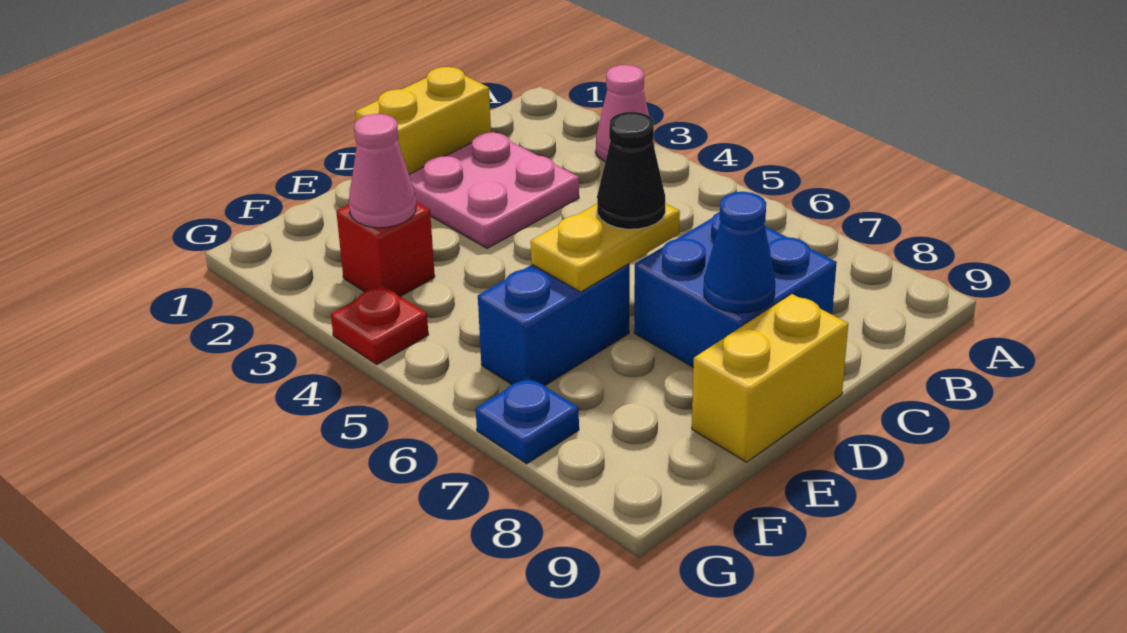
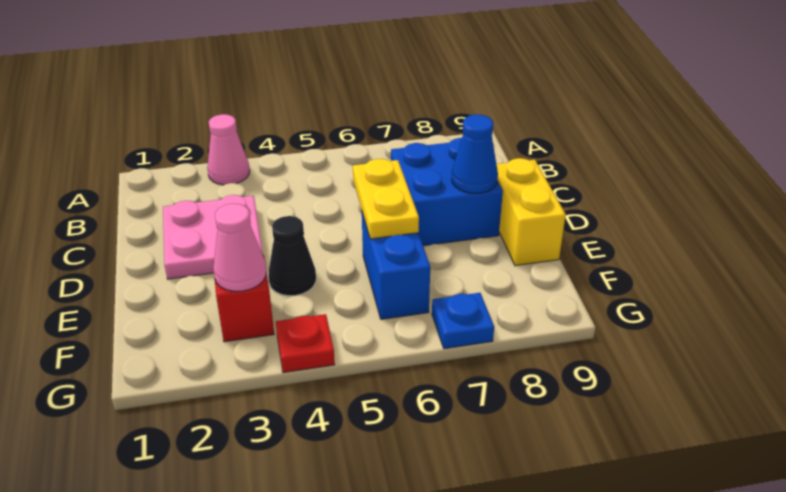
yellow 1x2 brick [355,67,491,174] -> none
black 1x1 cone [597,112,666,229] -> black 1x1 cone moved to [268,216,316,296]

